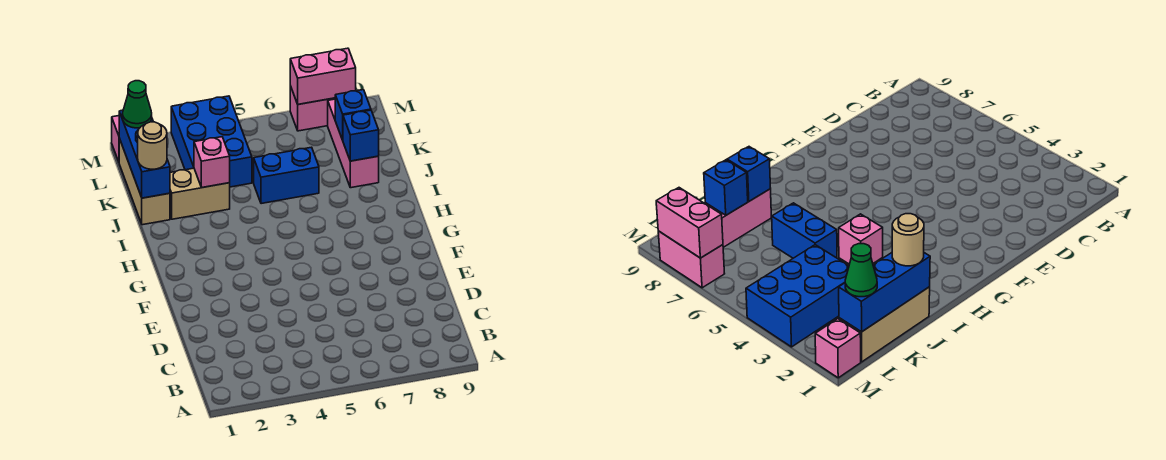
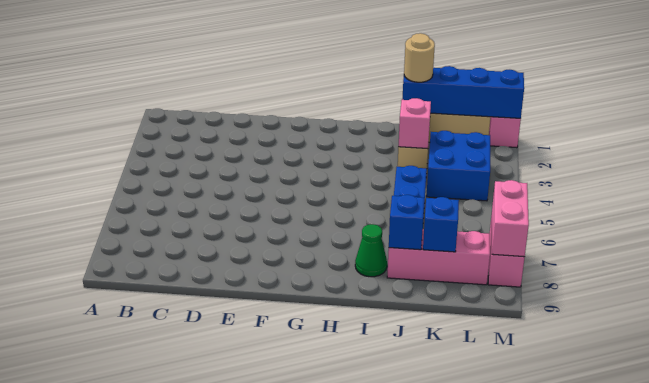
blue 1x3 brick [119,110,170,198] -> blue 1x4 brick [402,66,524,118]
blue 2x3 brick [171,96,252,187] -> blue 2x2 brick [426,131,490,201]
green 1x1 cone [122,81,152,128] -> green 1x1 cone moved to [355,224,387,277]

